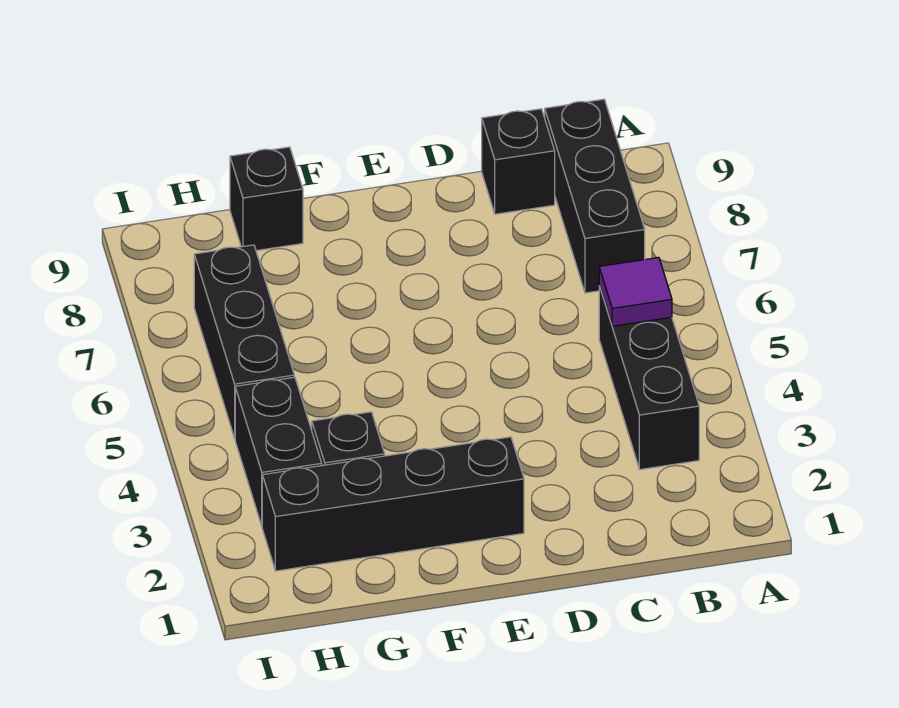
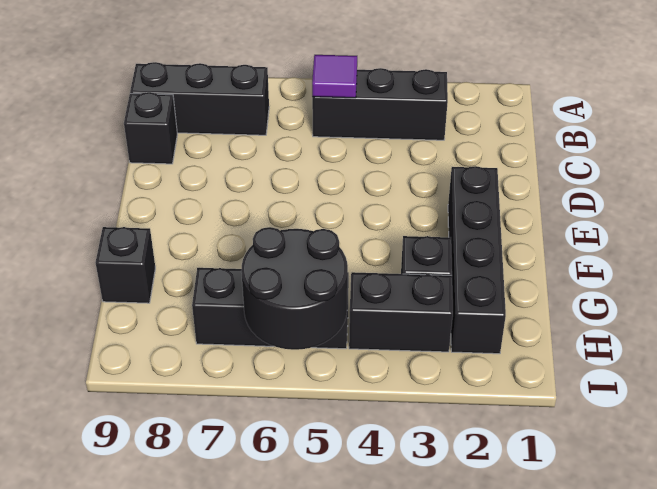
none -> black 2x2 round brick [241,227,348,350]

